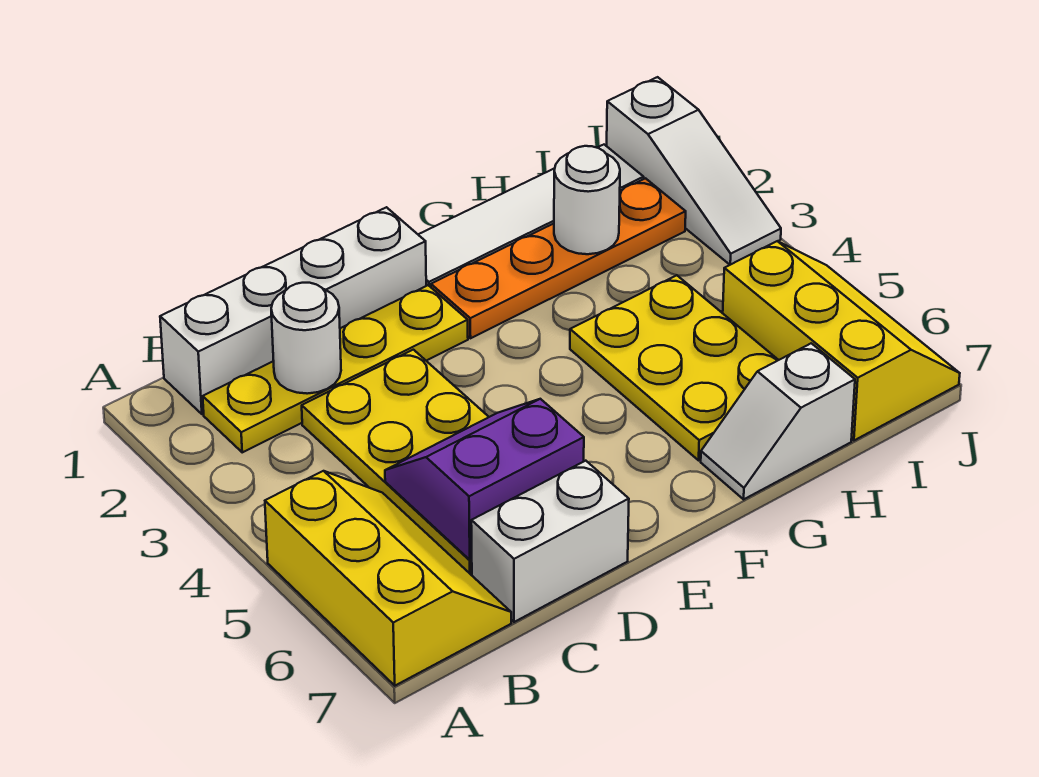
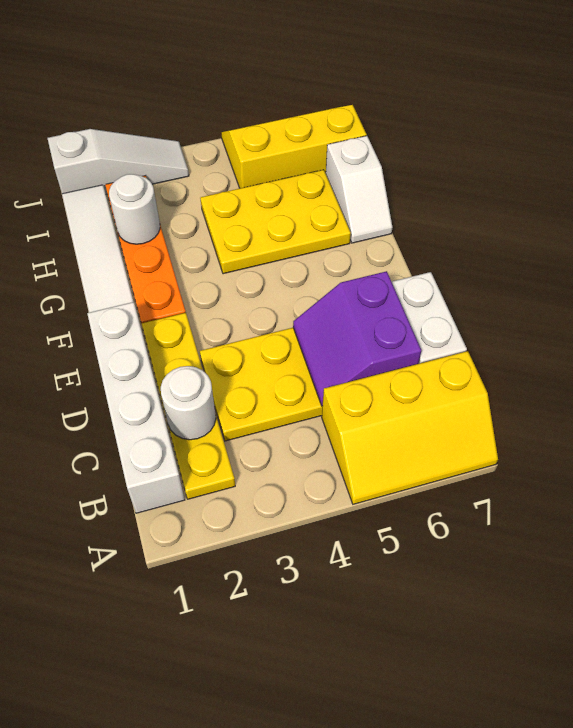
yellow 2x3 slope [265,471,511,686] -> yellow 2x3 slope turned to [322,351,498,504]

